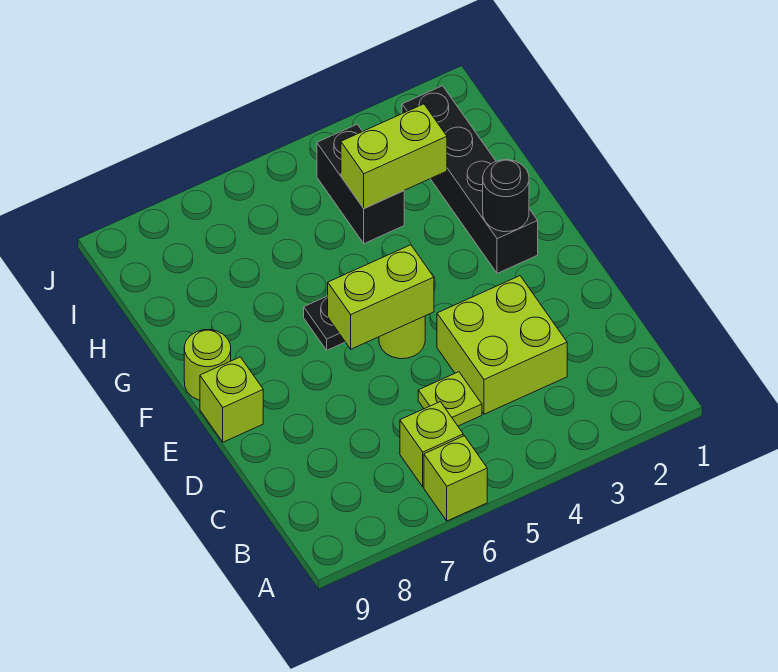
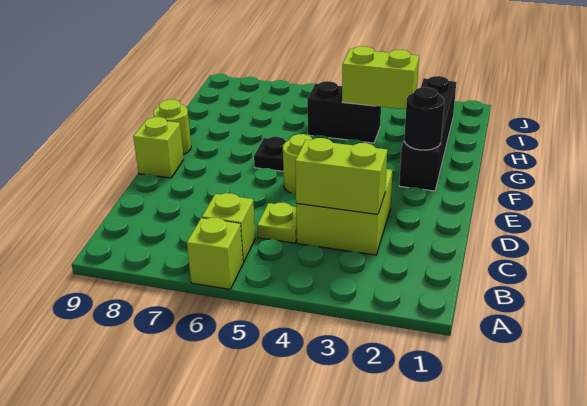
lime 1x2 brick [328,245,434,349] -> lime 1x2 brick moved to [295,138,387,214]
black 1x2 brick [317,124,404,244] -> black 1x2 brick turned to [307,81,381,143]

